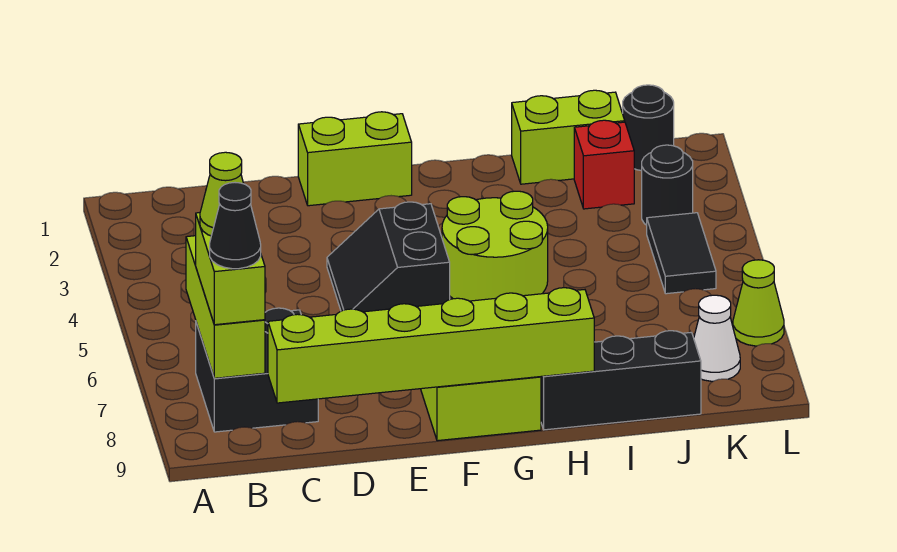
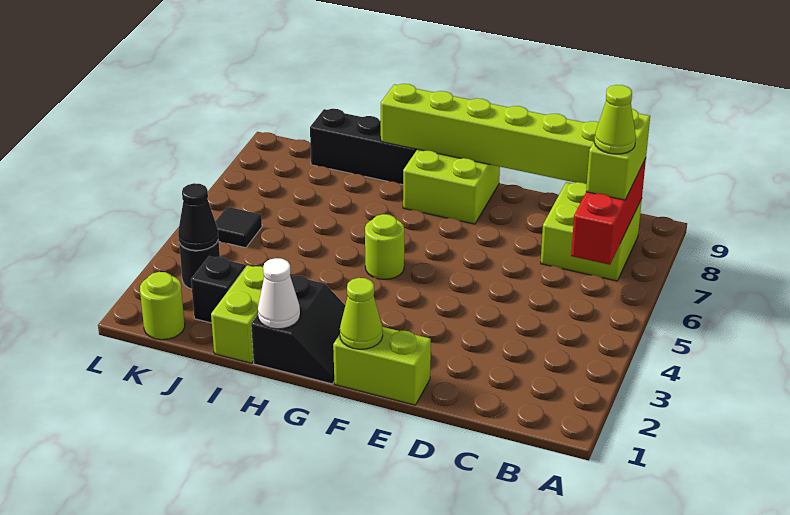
lime 1x3 brick [186,236,265,378] -> red 1x3 brick [571,158,646,265]
black 2x2 brick [196,308,318,432] -> lime 2x2 brick [541,182,642,281]
black 1x1 cone [210,183,261,269] -> black 1x1 cone moved to [178,183,218,250]
black 2x2 slope [327,202,450,312] -> black 2x2 slope moved to [251,275,345,384]
lime 2x2 round brick [442,191,548,301] -> lime 1x1 round brick [365,214,404,279]
lime 1x2 brick [512,90,625,184] -> lime 1x2 brick turned to [211,265,264,363]
red 1x1 brick [574,120,634,209] -> black 1x1 brick [191,256,246,323]
black 1x1 round brick [623,85,674,171] -> lime 1x1 round brick [140,272,185,340]
black 1x2 tile [647,213,716,294] -> black 1x1 tile [215,207,262,248]
white 1x1 cone [694,295,740,381] -> white 1x1 cone moved to [258,258,300,329]
lime 1x1 cone [733,260,784,346] -> lime 1x1 cone moved to [340,278,383,349]

